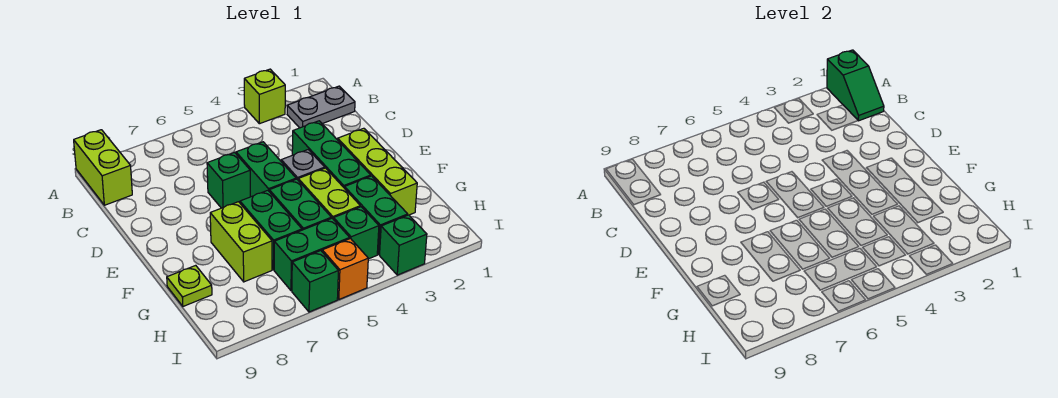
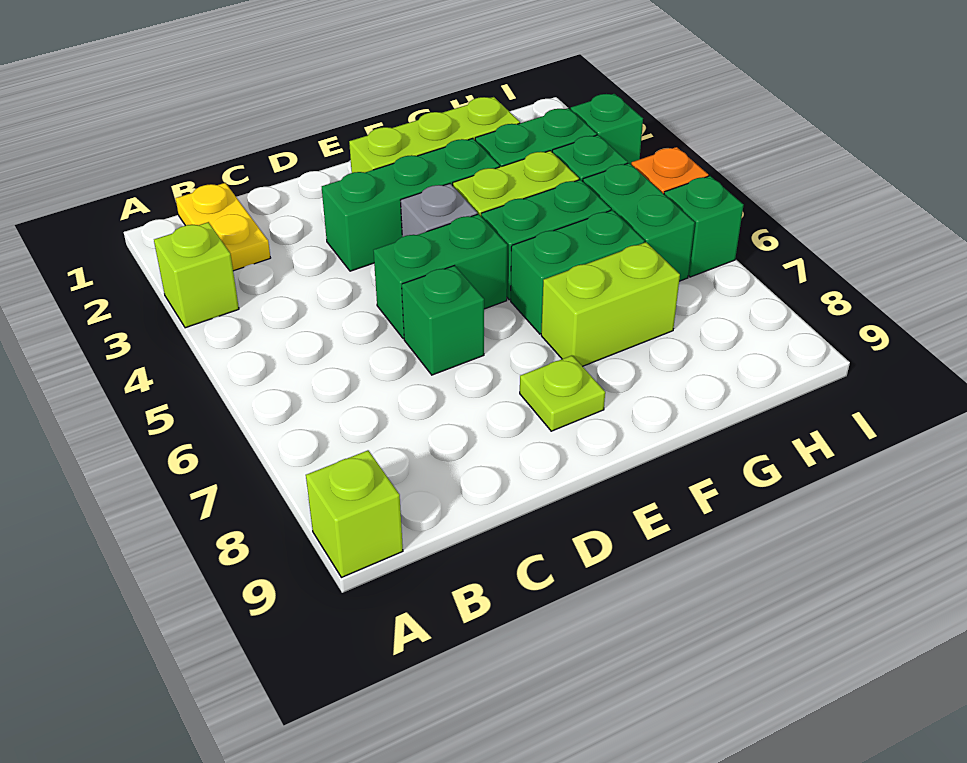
green 1x2 slope [827,50,884,121] -> none
lime 1x2 brick [74,130,132,205] -> lime 1x1 brick [306,450,403,578]
grey 1x2 plate [287,86,355,128] -> yellow 1x2 plate [176,183,270,271]
lime 1x1 plate [167,265,212,306] -> lime 1x1 plate moved to [520,356,605,431]

